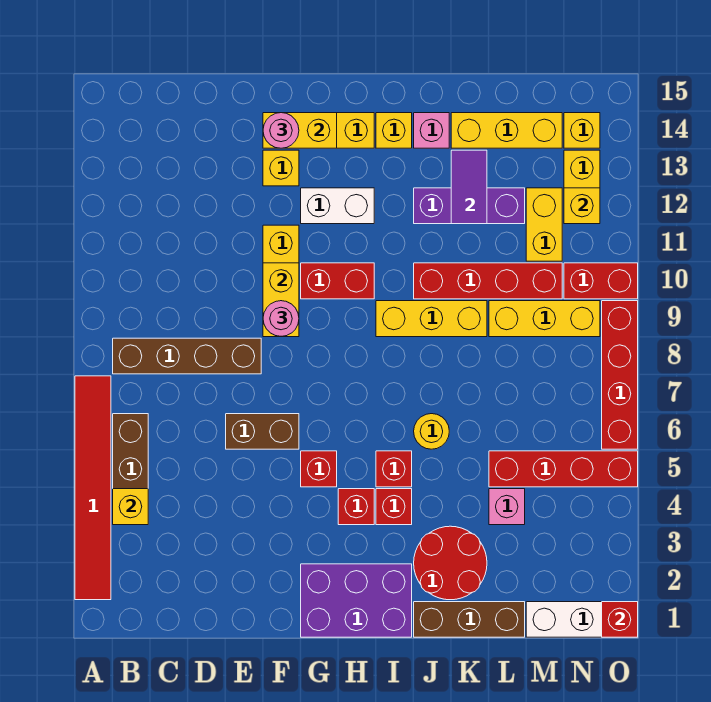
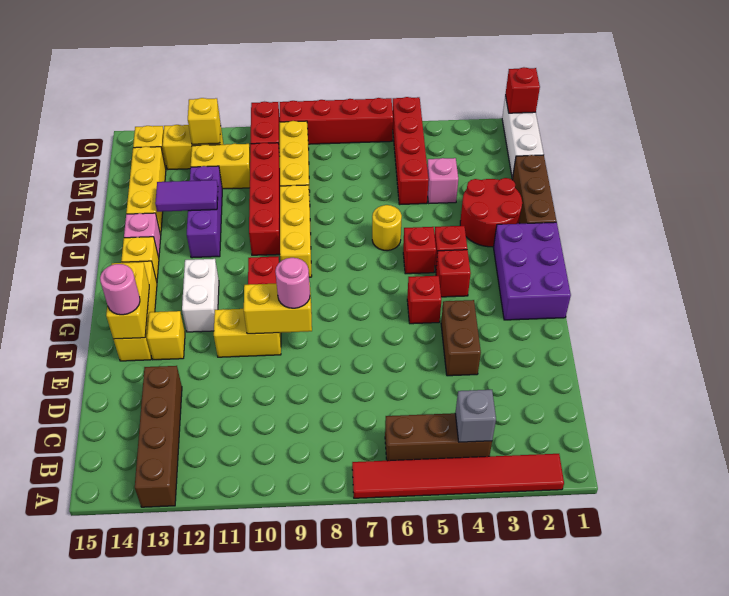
yellow 1x1 brick [113,489,148,525] -> grey 1x1 brick [455,390,496,442]
brown 1x4 brick [113,338,261,374] -> brown 1x4 brick moved to [135,366,182,507]
brown 1x2 brick [226,414,299,449] -> brown 1x2 brick moved to [441,300,481,376]

